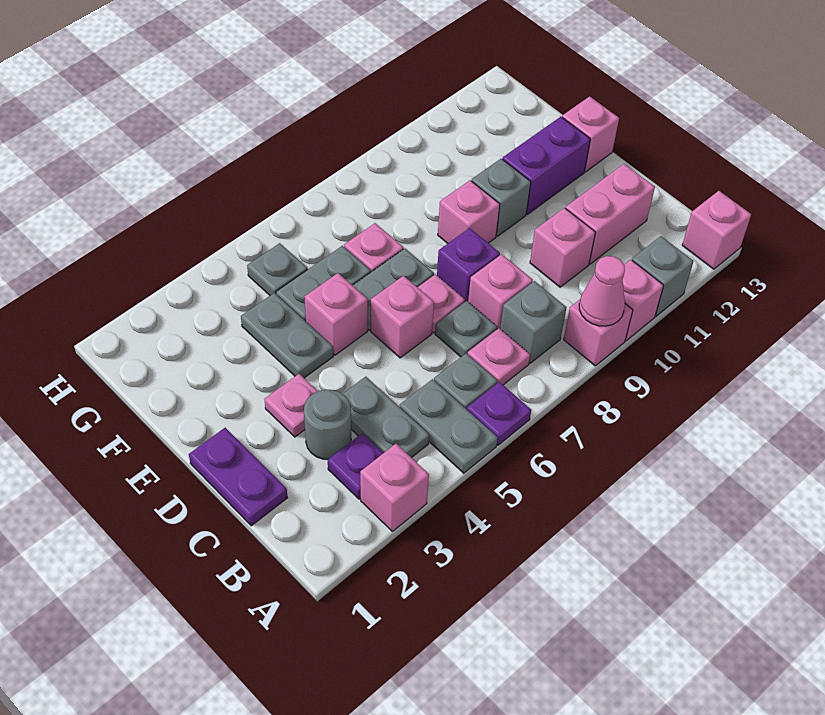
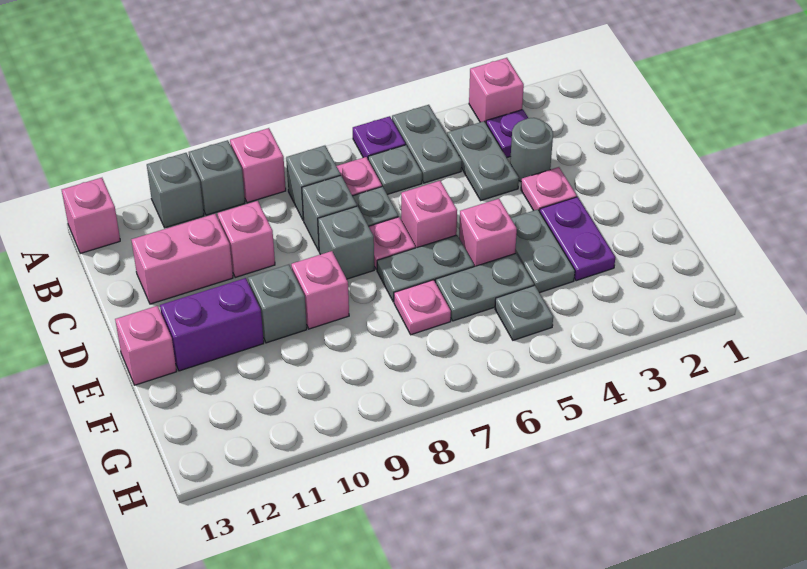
pink 1x1 cone [579,256,625,326] -> none
pink 1x1 brick [623,260,663,341] -> grey 1x1 brick [189,140,245,215]
purple 1x2 plate [189,428,288,526] -> purple 1x2 plate moved to [540,197,615,281]
pink 1x1 brick [468,254,533,329] -> grey 1x1 brick [302,176,357,251]
purple 1x1 brick [437,228,500,302] -> grey 1x1 brick [318,206,374,279]

